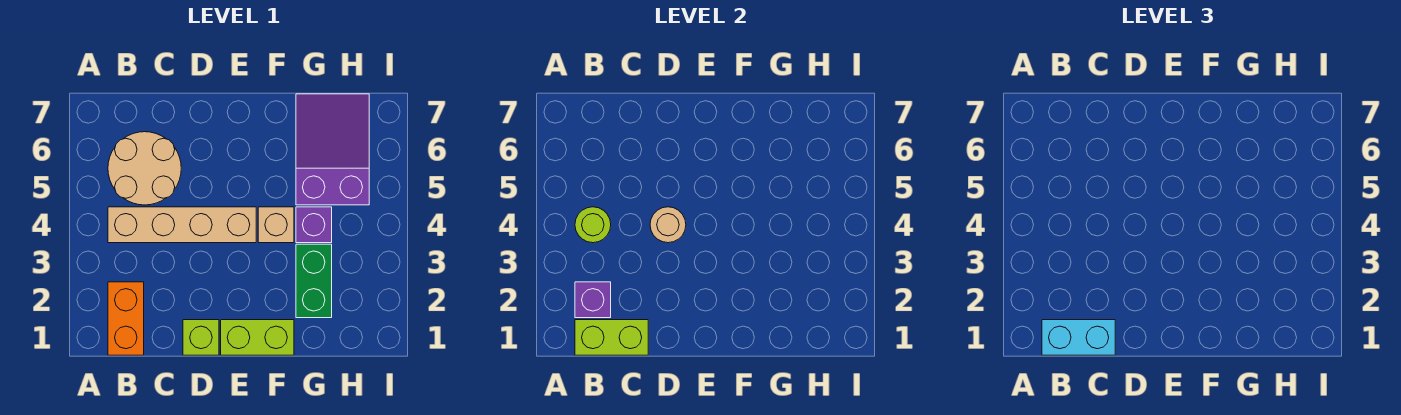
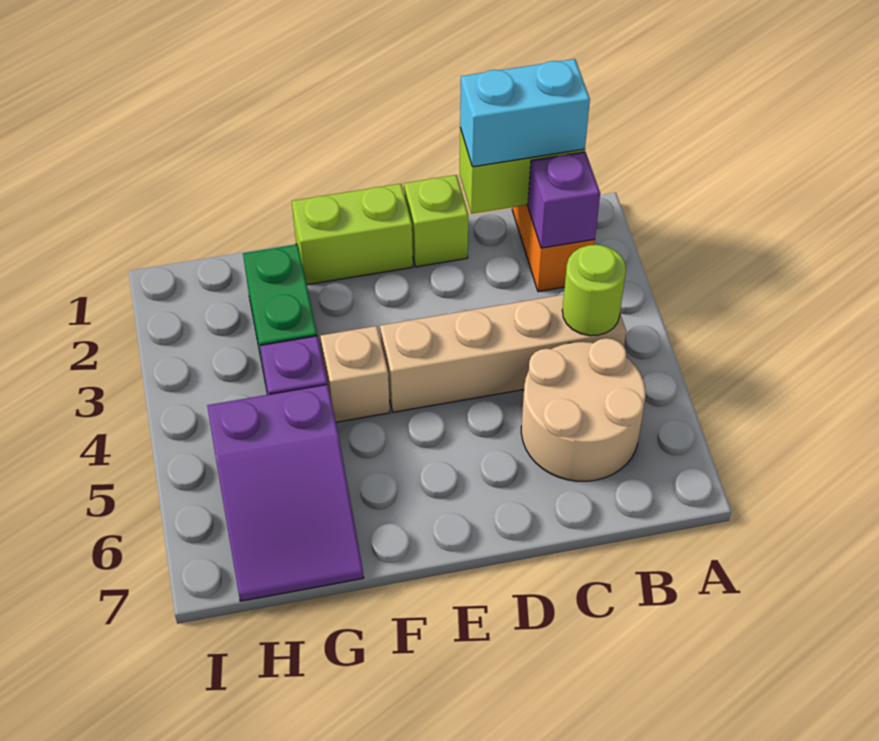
tan 1x1 round brick [650,207,686,243] -> none

